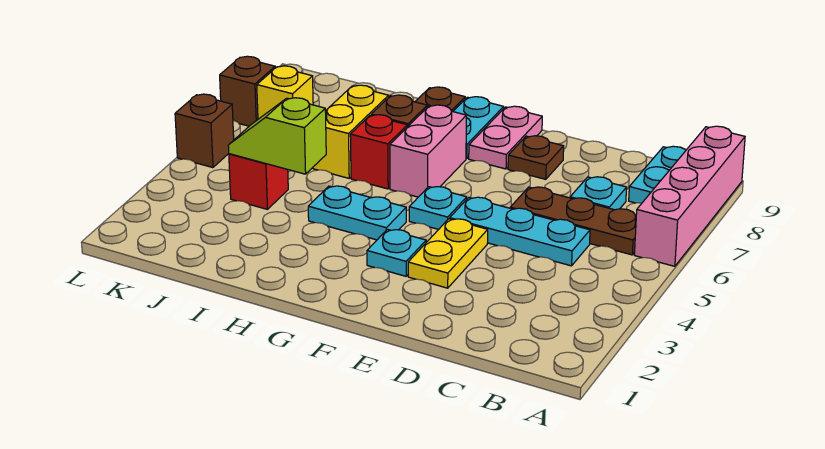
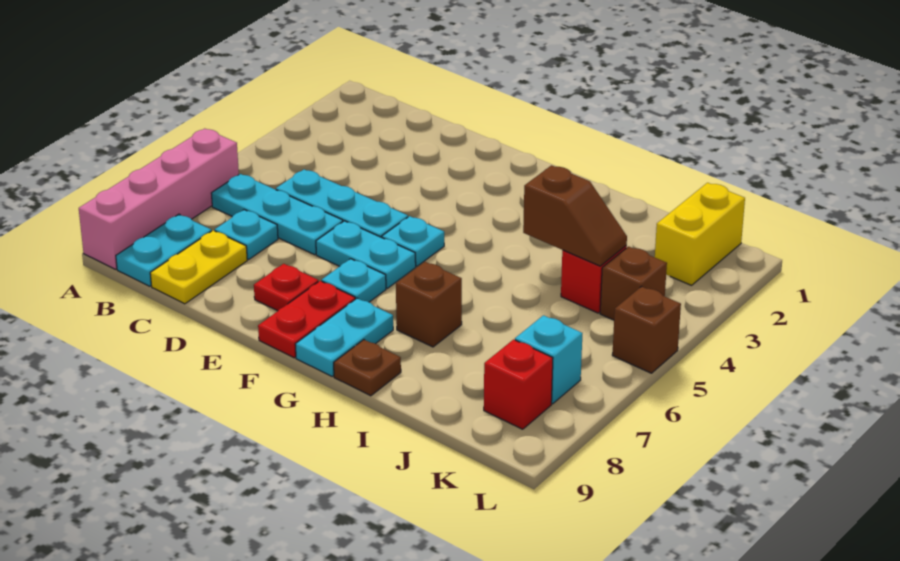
brown 1x3 plate [510,187,636,255] -> cyan 1x3 plate [211,174,343,255]
yellow 1x2 plate [408,219,488,288] -> yellow 1x2 plate moved to [150,230,247,304]
brown 1x1 plate [508,136,564,179] -> red 1x1 plate [254,264,318,311]
cyan 1x1 plate [367,229,426,276] -> cyan 1x1 plate moved to [322,259,386,302]
pink 1x2 plate [469,106,542,169] -> red 1x2 plate [258,281,355,358]
cyan 1x2 plate [308,186,406,240] -> cyan 1x2 plate moved to [316,221,416,288]
pink 1x2 brick [390,105,466,197] -> none
red 1x1 brick [350,115,407,189] -> red 1x1 brick moved to [484,340,553,429]
lime 1x2 slope [228,98,326,174] -> brown 1x2 slope [523,165,627,266]
yellow 1x2 brick [313,85,389,178] -> yellow 1x2 brick moved to [655,183,745,285]
yellow 1x1 brick [257,66,313,119] -> cyan 1x1 brick [515,315,582,404]
brown 1x1 brick [220,56,275,126] -> brown 1x1 brick moved to [600,246,667,320]

